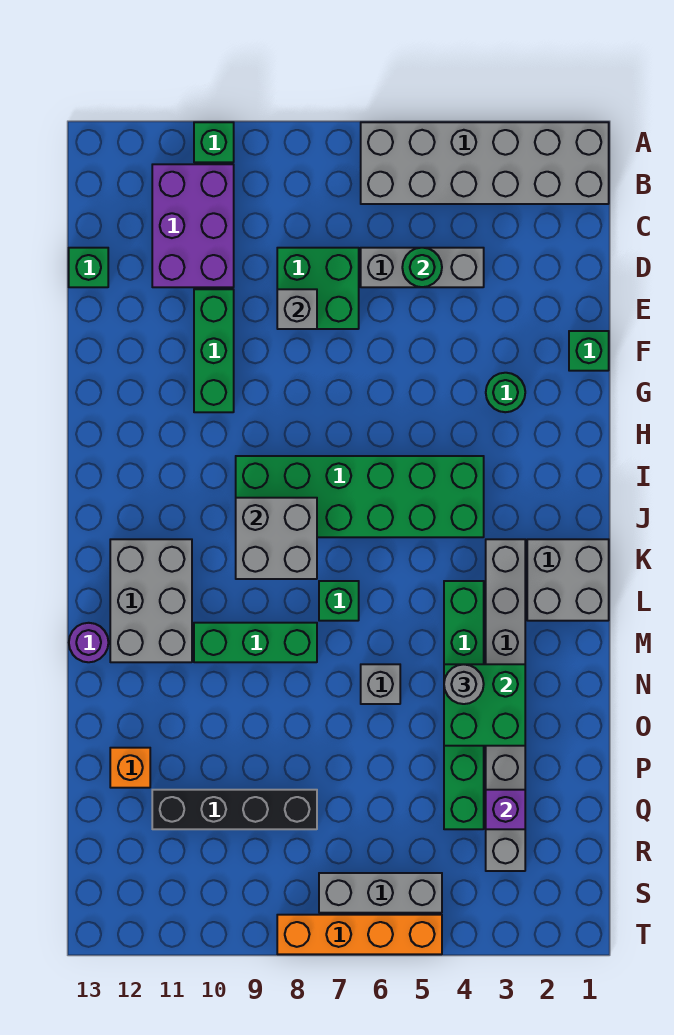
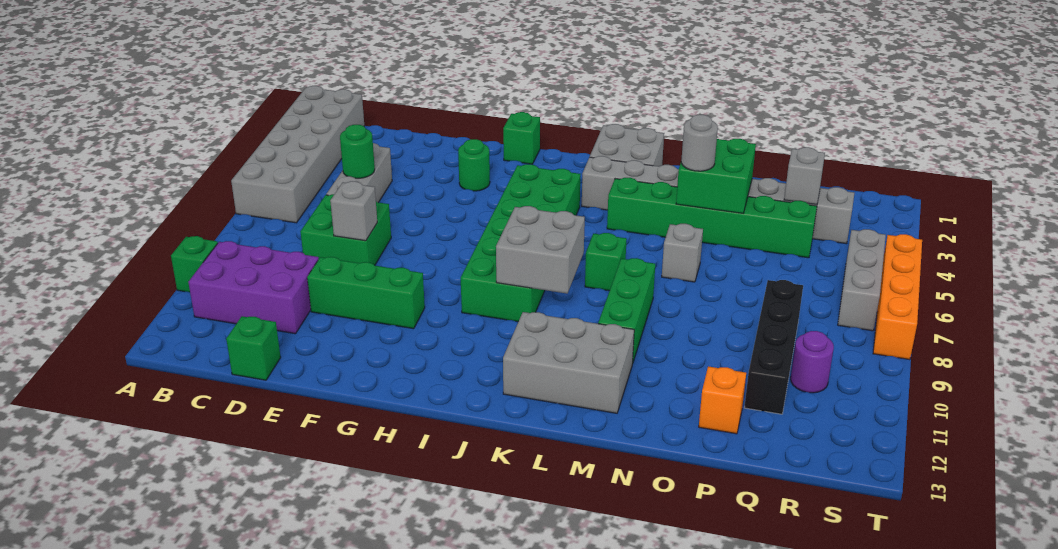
green 1x1 brick [569,331,609,371] -> green 1x1 brick moved to [503,112,540,164]
purple 1x1 round brick [69,623,108,662] -> purple 1x1 round brick moved to [791,331,834,393]
purple 1x1 brick [486,790,525,829] -> grey 1x1 brick [784,147,825,205]

